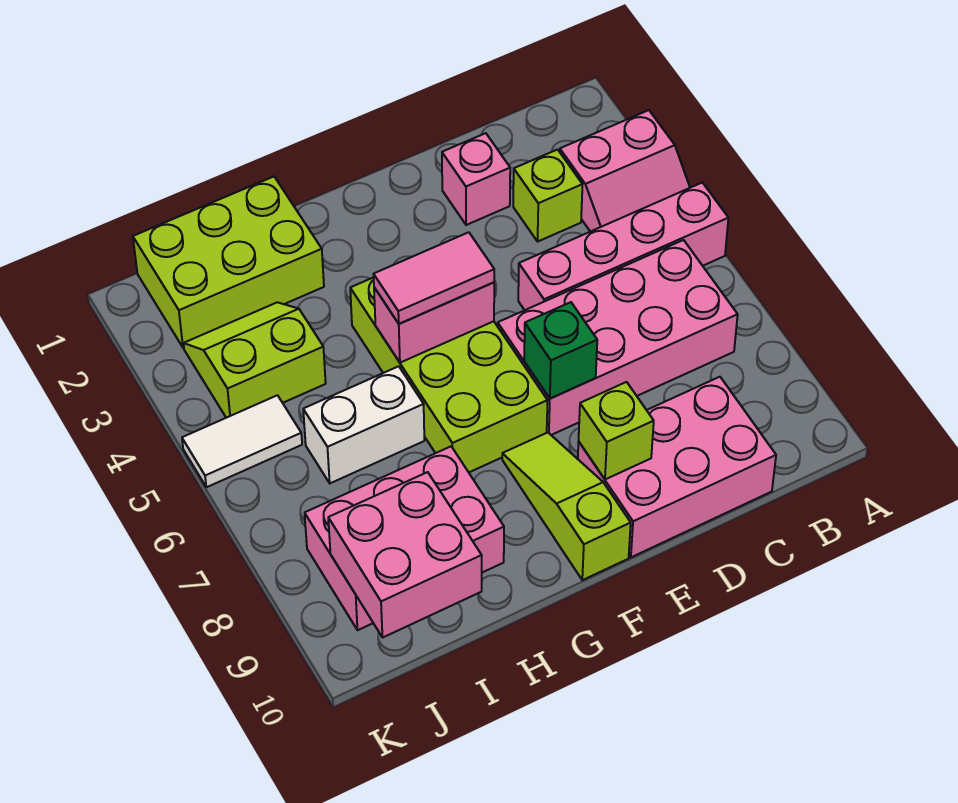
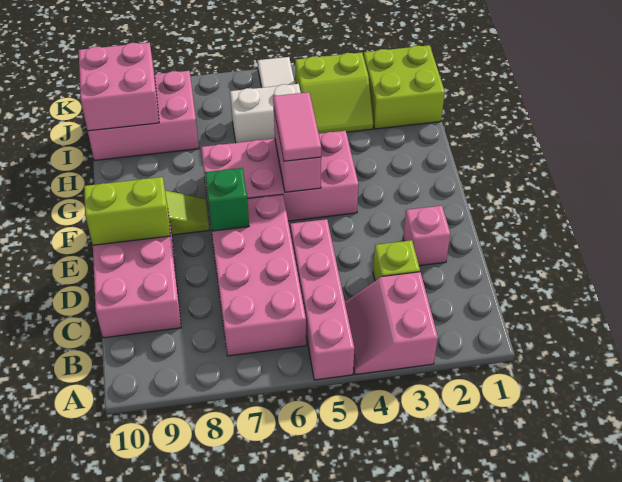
lime 1x1 brick [579,382,654,479] -> lime 1x2 brick [84,177,170,245]
lime 2x4 brick [350,277,548,472] -> pink 2x4 brick [201,131,359,221]
lime 2x3 brick [133,177,324,348] -> lime 2x2 brick [364,45,445,129]
white 1x2 brick [303,366,424,483] -> white 1x2 brick turned to [230,84,301,143]
pink 2x3 brick [305,447,504,630] -> pink 2x3 brick turned to [88,71,199,161]
lime 2x2 slope [184,302,326,418] -> lime 2x2 slope turned to [295,52,373,134]

